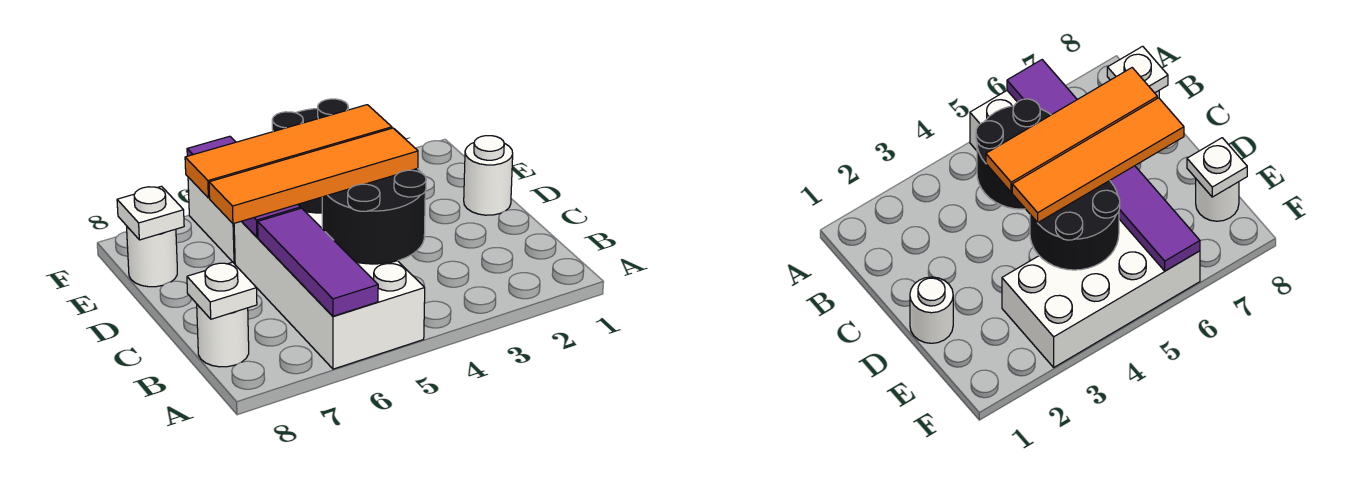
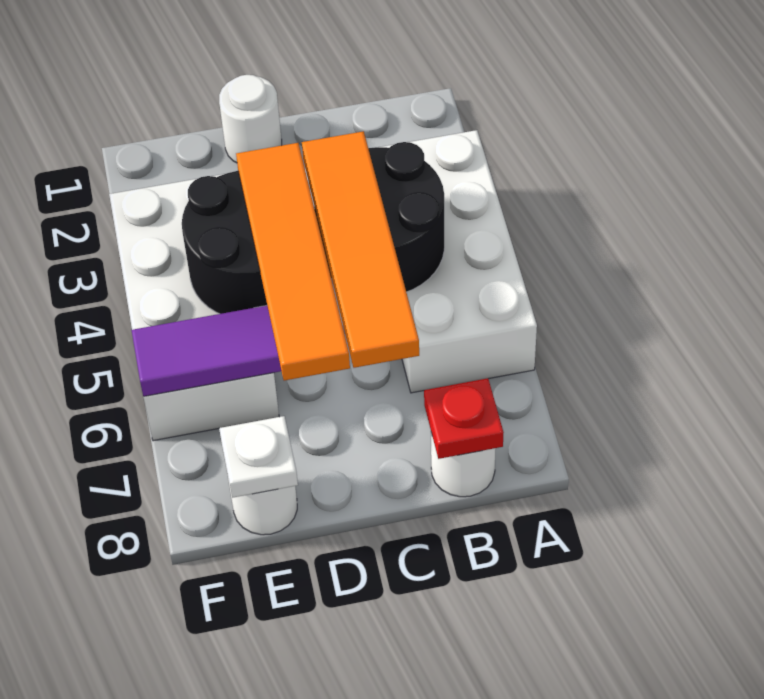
white 2x4 brick [234,211,425,369] -> white 2x4 brick turned to [383,130,537,393]
purple 1x3 tile [258,208,378,316] -> none
white 1x1 plate [187,262,257,319] -> red 1x1 plate [424,378,504,459]

